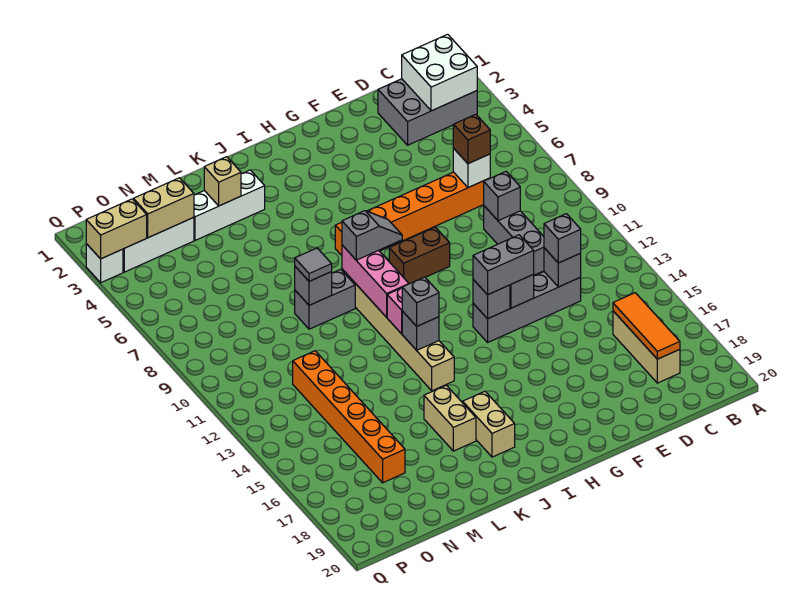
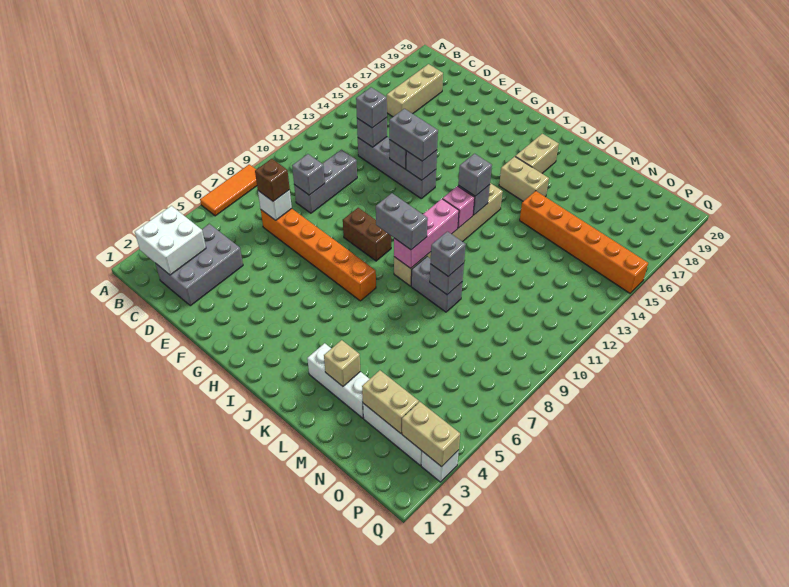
grey 2x3 brick [378,79,477,145] -> grey 2x3 brick turned to [156,224,243,306]
orange 1x3 tile [613,293,680,359] -> orange 1x3 tile moved to [200,164,257,216]
grey 1x2 slope [342,211,402,260] -> grey 1x2 brick [376,193,428,250]
tan 1x2 brick [424,385,476,451] -> tan 1x2 brick turned to [499,156,549,201]
grey 1x1 tile [295,248,332,281] -> grey 1x1 brick [430,231,466,276]
orange 1x6 brick [293,351,405,483] -> orange 1x6 brick turned to [520,191,648,293]

